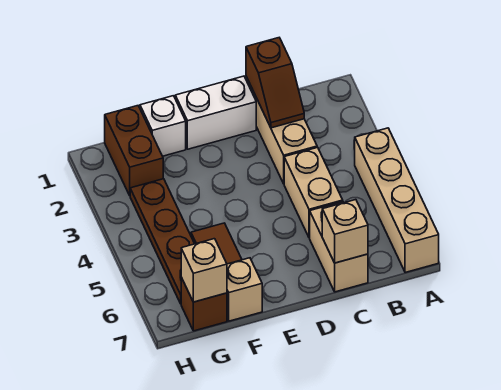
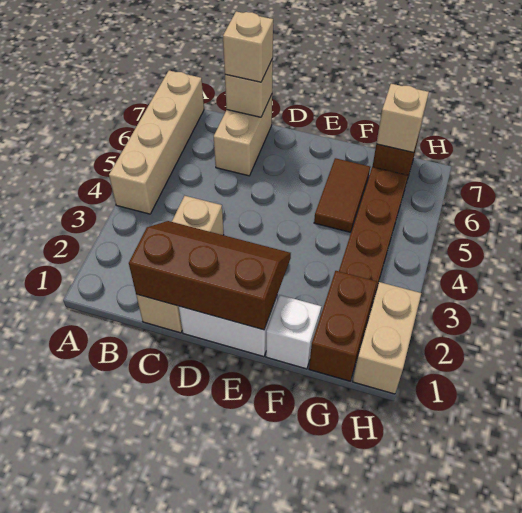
brown 1x2 slope [246,38,304,128] -> brown 2x3 slope [129,221,291,330]
tan 1x2 brick [284,147,343,238] -> tan 1x2 brick moved to [353,282,421,394]
tan 1x1 brick [227,258,262,321] -> tan 1x1 brick moved to [223,11,273,82]

